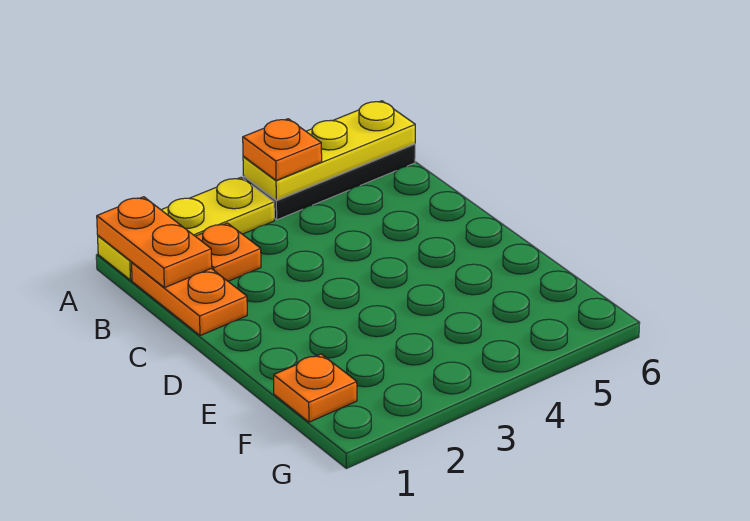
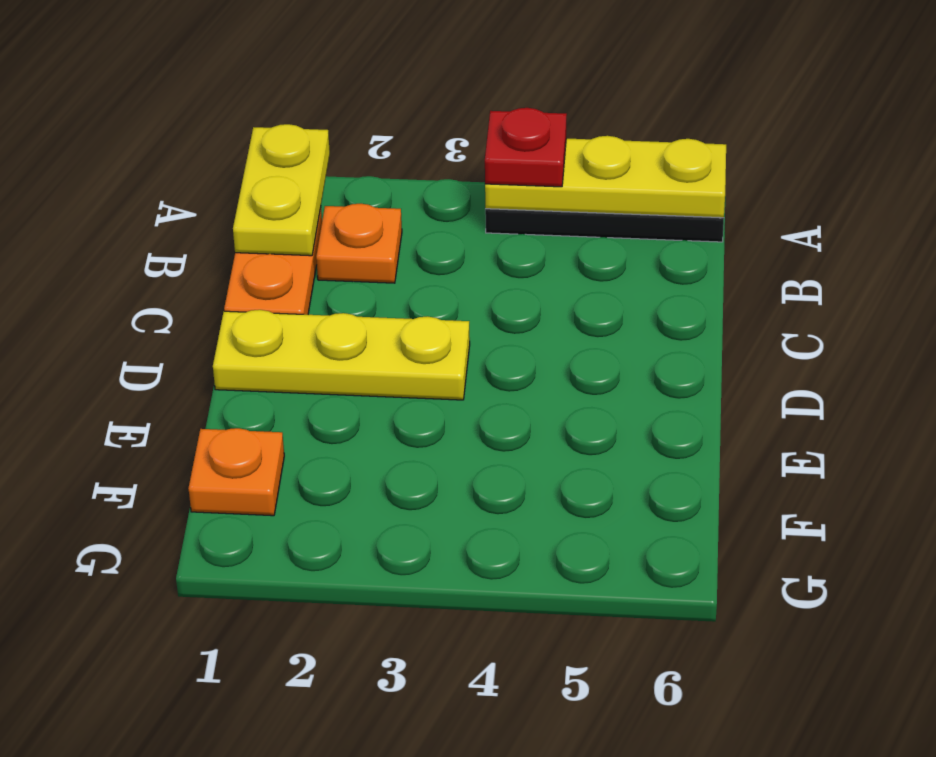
yellow 1x3 plate [98,178,274,280] -> yellow 1x3 plate moved to [213,310,470,400]
orange 1x2 plate [97,197,212,288] -> yellow 1x2 plate [233,124,330,256]
orange 1x1 plate [243,119,322,180] -> red 1x1 plate [485,108,567,187]

